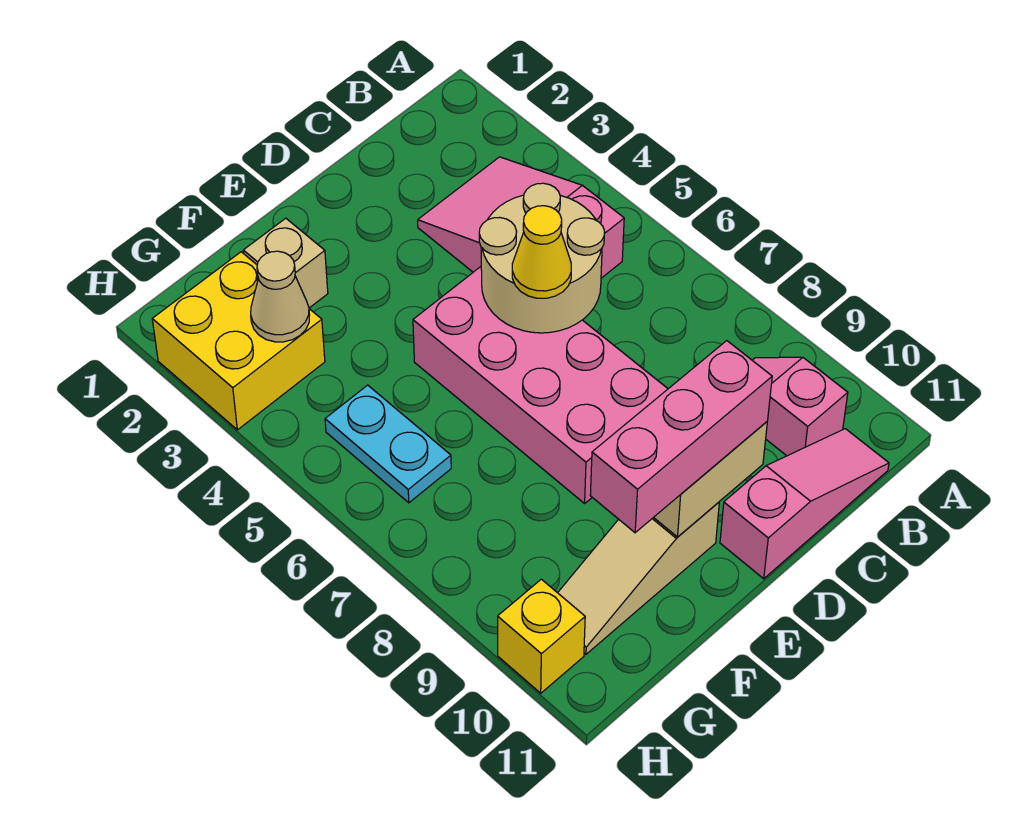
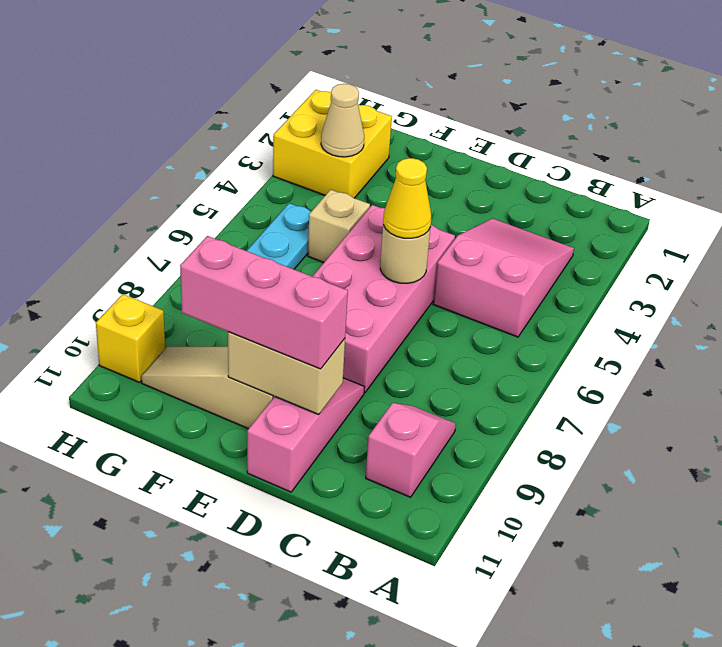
pink 1x3 slope [720,429,889,579] -> pink 1x3 slope turned to [247,378,365,492]
tan 2x2 round brick [479,183,605,333] -> tan 1x1 round brick [380,225,430,283]
tan 1x1 brick [243,218,328,308] -> tan 1x1 brick moved to [308,190,370,263]

